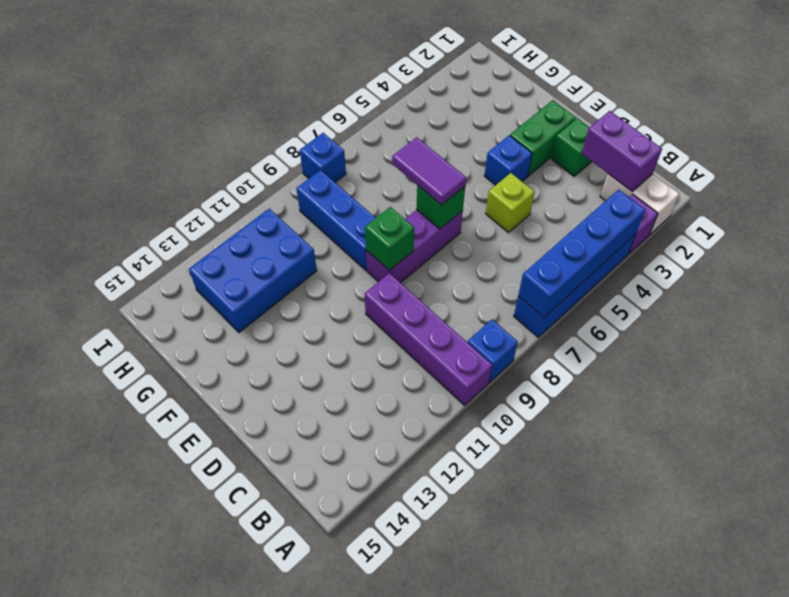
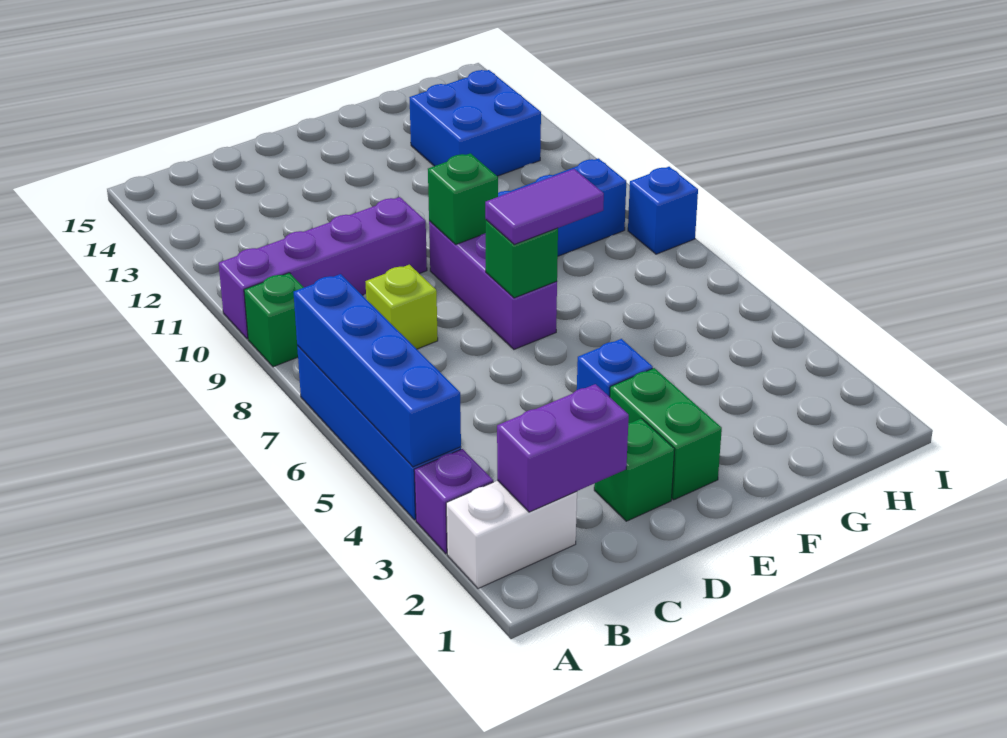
blue 1x1 brick [468,320,518,382] -> green 1x1 brick [244,273,304,367]
lime 1x1 brick [486,173,535,232] -> lime 1x1 brick moved to [365,265,438,349]
blue 2x3 brick [189,209,317,332] -> blue 2x2 brick [409,70,541,176]

